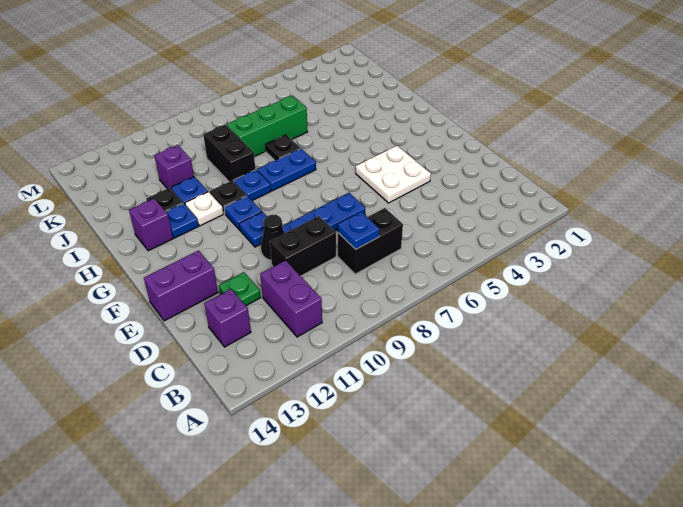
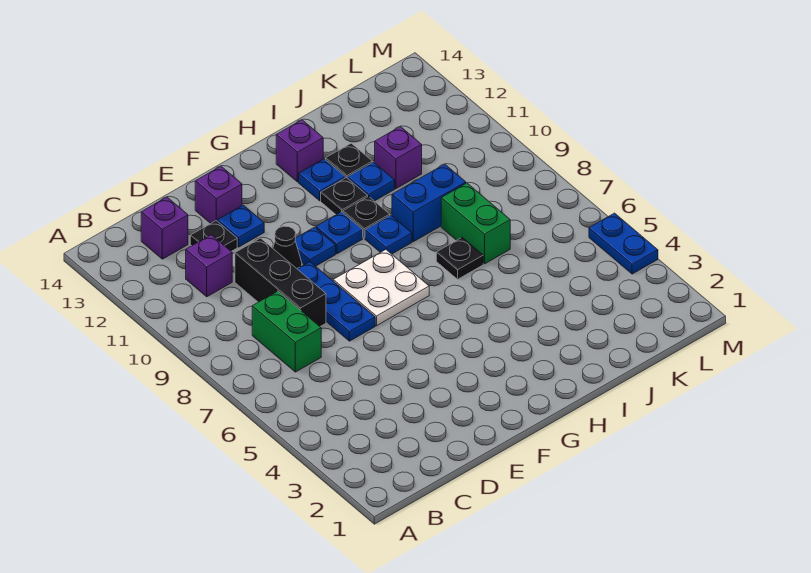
purple 1x2 brick [260,260,322,337] -> purple 1x1 brick [186,235,232,297]
black 1x2 brick [338,208,403,274] -> green 1x2 brick [252,291,321,372]
blue 1x1 plate [338,212,379,249] -> blue 1x1 plate moved to [218,205,264,247]
black 1x2 brick [270,216,336,276] -> black 1x3 brick [235,238,326,326]
green 1x1 plate [219,272,261,306] -> black 1x1 plate [190,221,237,251]
white 2x2 plate [356,146,431,203] -> white 2x2 plate moved to [333,250,429,326]
purple 1x2 brick [144,251,218,321] -> purple 1x1 brick [195,166,242,223]
blue 1x2 plate [257,149,316,191] -> blue 1x2 plate moved to [589,213,658,274]
white 1x1 plate [185,192,223,226] -> black 1x1 plate [321,177,368,215]
black 1x2 brick [203,125,255,182] -> blue 1x2 brick [392,164,466,242]
green 1x3 brick [227,96,307,157] -> green 1x2 brick [441,183,510,264]

